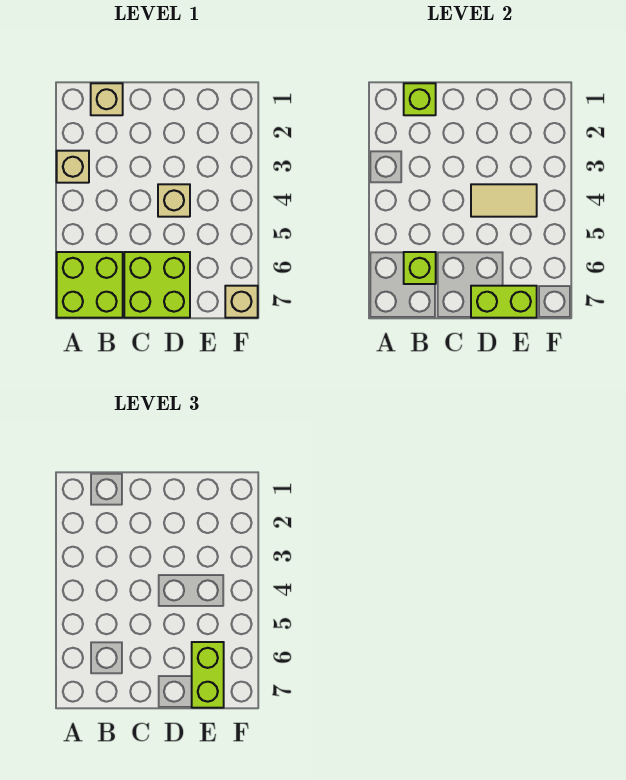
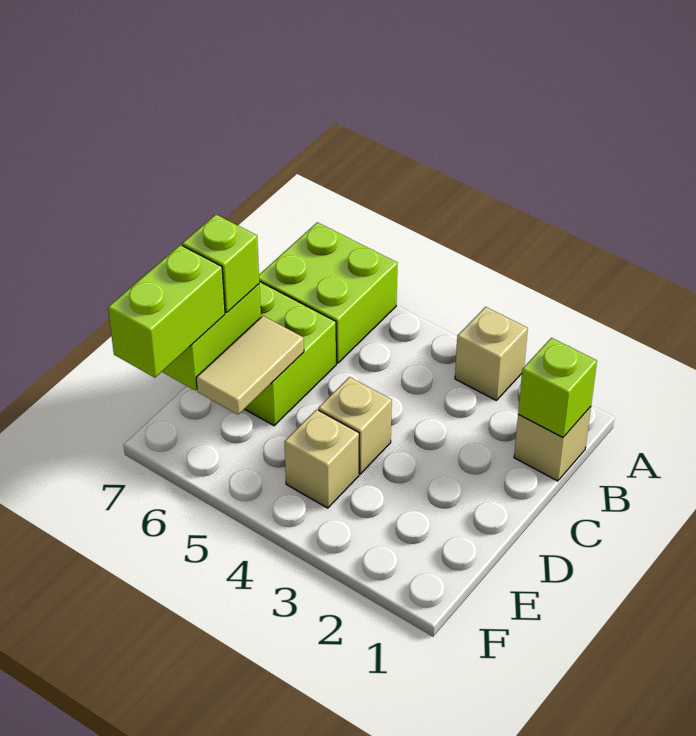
lime 1x1 brick [404,252,436,284] -> lime 1x1 brick moved to [182,214,259,312]
tan 1x2 tile [471,184,537,217] -> tan 1x2 tile moved to [196,316,304,414]
lime 1x2 brick [192,642,224,708] -> lime 1x2 brick turned to [108,245,225,378]
tan 1x1 brick [225,286,258,318] -> tan 1x1 brick moved to [284,409,359,508]

